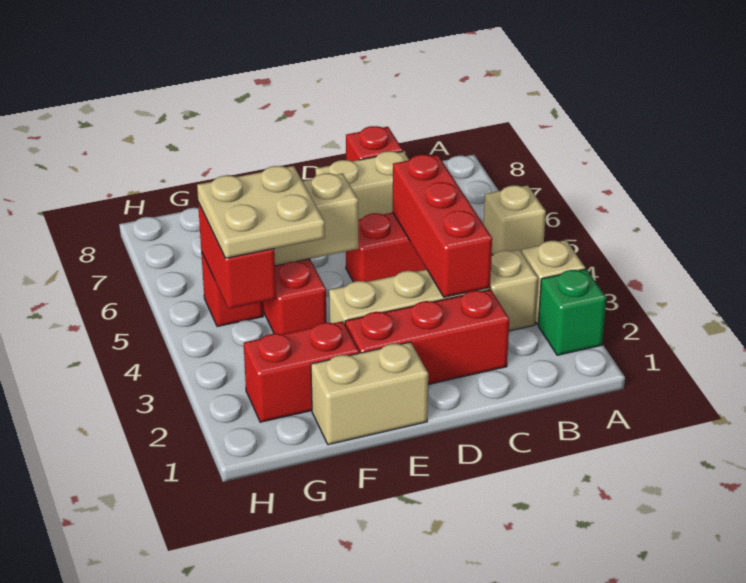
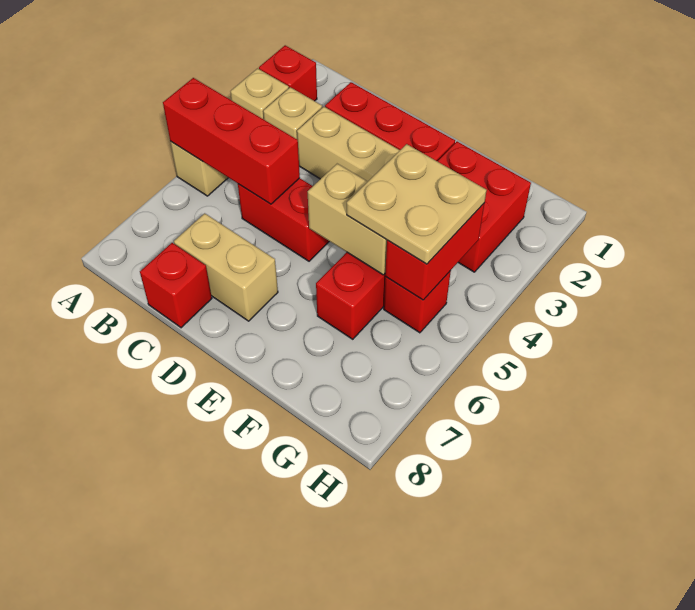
green 1x1 brick [538,269,606,355] -> red 1x1 brick [259,45,317,101]
red 1x3 brick [393,155,492,297] -> red 1x3 brick turned to [163,78,300,204]
tan 1x2 brick [311,342,428,445] -> none
red 1x2 brick [244,321,359,422] -> red 2x2 brick [437,141,531,272]

